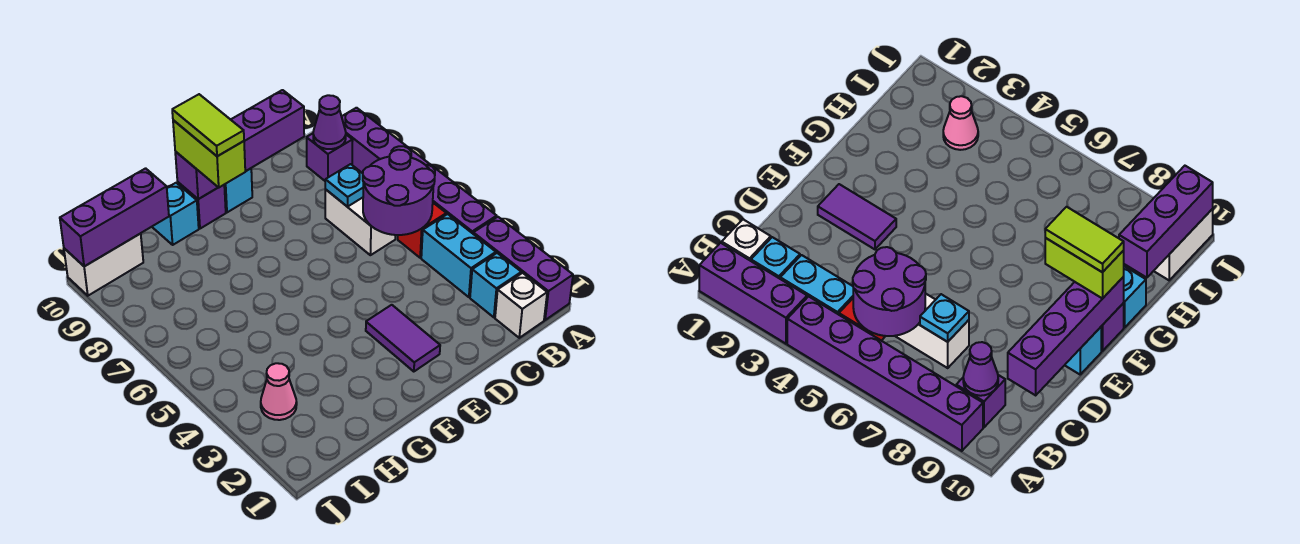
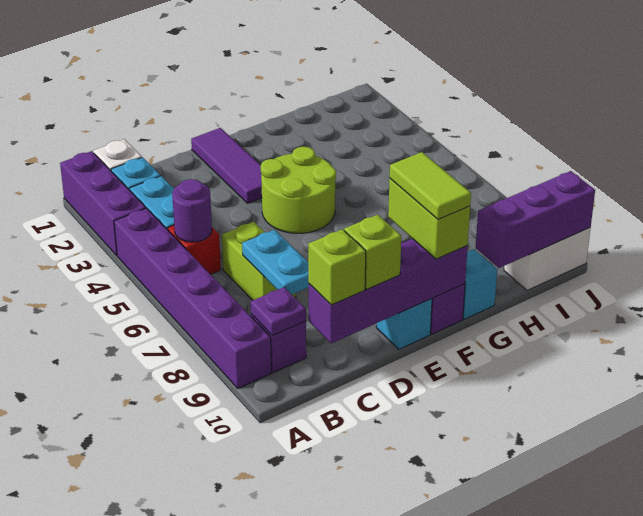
purple 2x2 round brick [363,150,435,235] -> purple 1x1 round brick [172,179,212,242]
purple 1x1 cone [313,95,346,149] -> purple 1x1 plate [251,287,306,335]
white 1x2 brick [325,189,395,255] -> lime 1x2 brick [222,222,296,300]
cyan 1x1 plate [325,164,363,207] -> cyan 1x2 plate [242,230,309,294]
none -> lime 1x1 brick [308,229,366,305]
none -> lime 1x1 brick [344,215,401,289]
purple 1x2 tile [366,305,440,372] -> purple 1x3 tile [191,128,262,203]
none -> lime 2x2 round brick [261,147,336,233]
pink 1x1 cone [261,363,297,420] -> none

